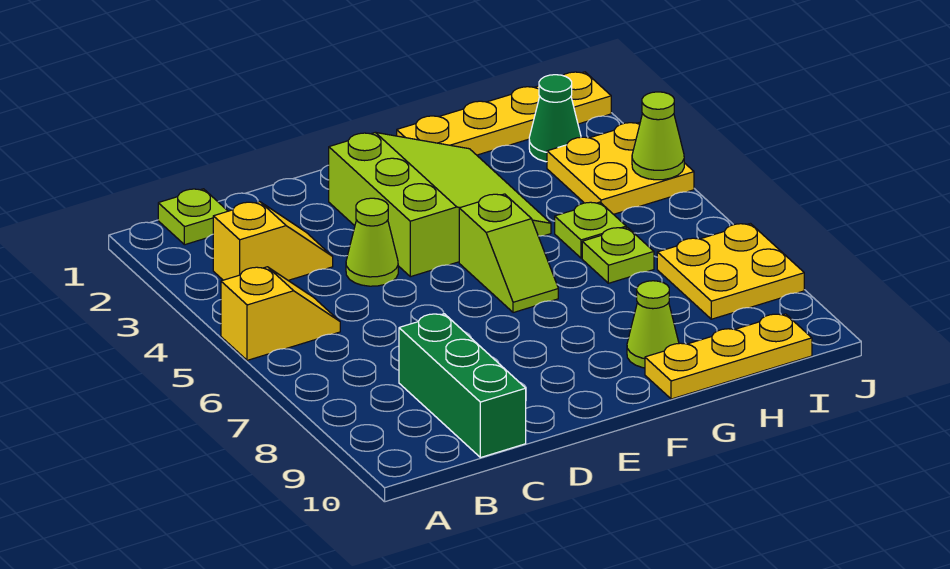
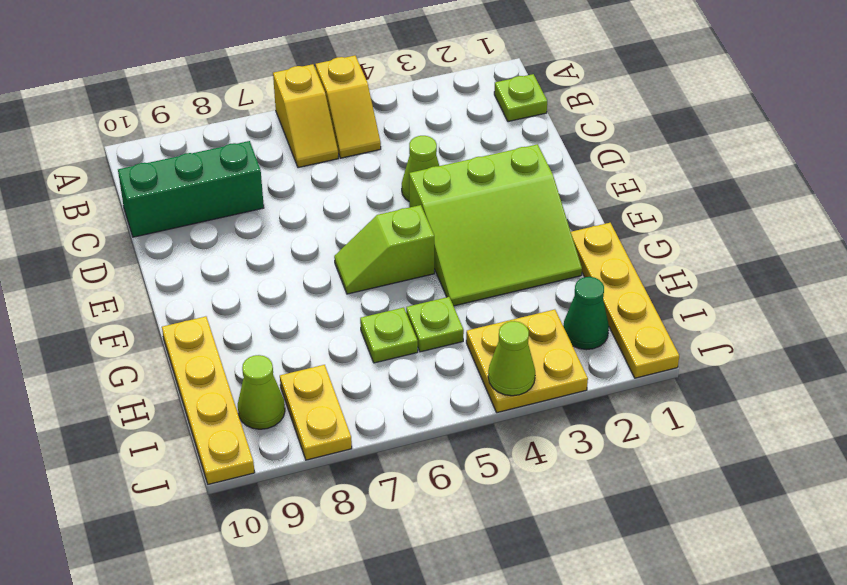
yellow 1x2 slope [213,202,333,280] -> yellow 1x2 slope moved to [273,64,338,168]
lime 1x1 cone [627,281,679,368] -> lime 1x1 cone moved to [238,355,285,429]
yellow 1x3 plate [645,314,812,399] -> yellow 1x4 plate [162,316,255,484]
yellow 2x2 plate [657,224,804,319] -> yellow 1x2 plate [280,365,352,460]

